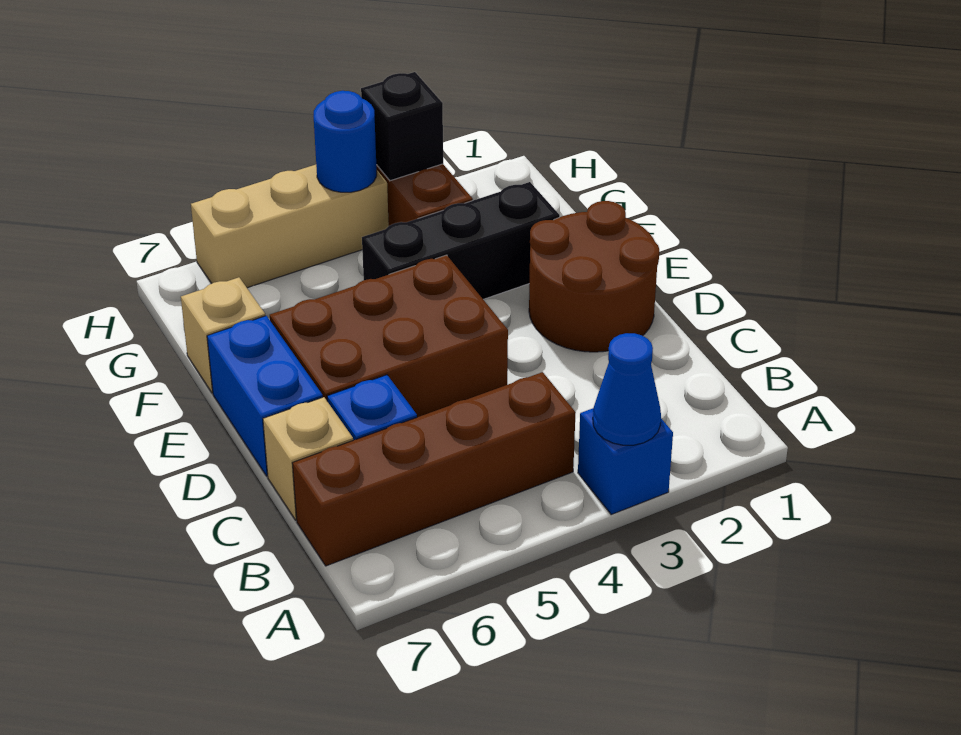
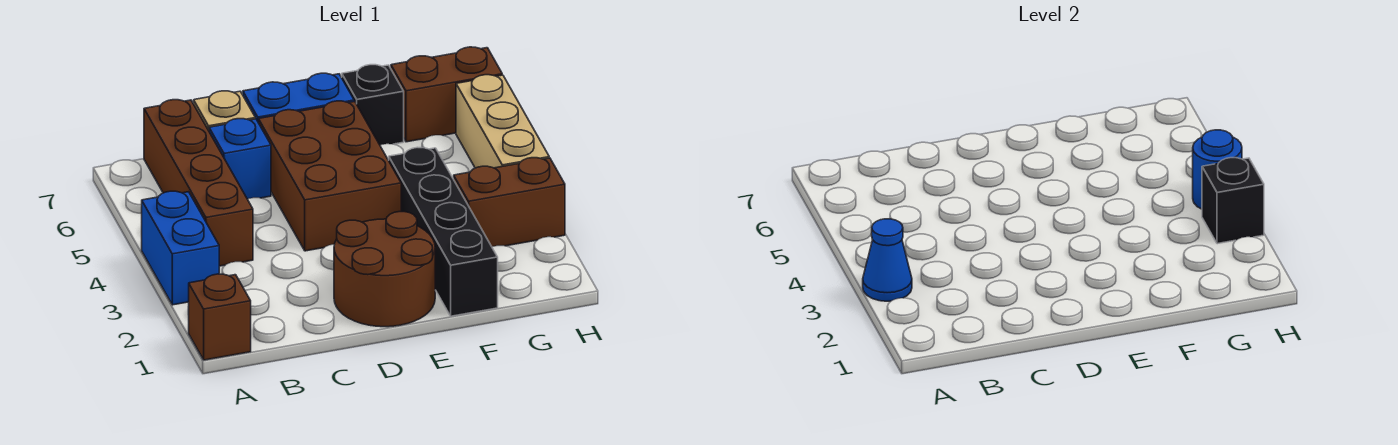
none -> brown 1x1 brick [189,274,251,360]
blue 1x1 brick [578,408,673,514] -> blue 1x2 brick [142,191,219,305]
black 1x3 brick [362,182,560,299] -> black 1x4 brick [389,147,498,316]
tan 1x1 brick [181,277,265,393] -> black 1x1 brick [342,65,404,145]
none -> brown 1x2 brick [391,47,502,142]

